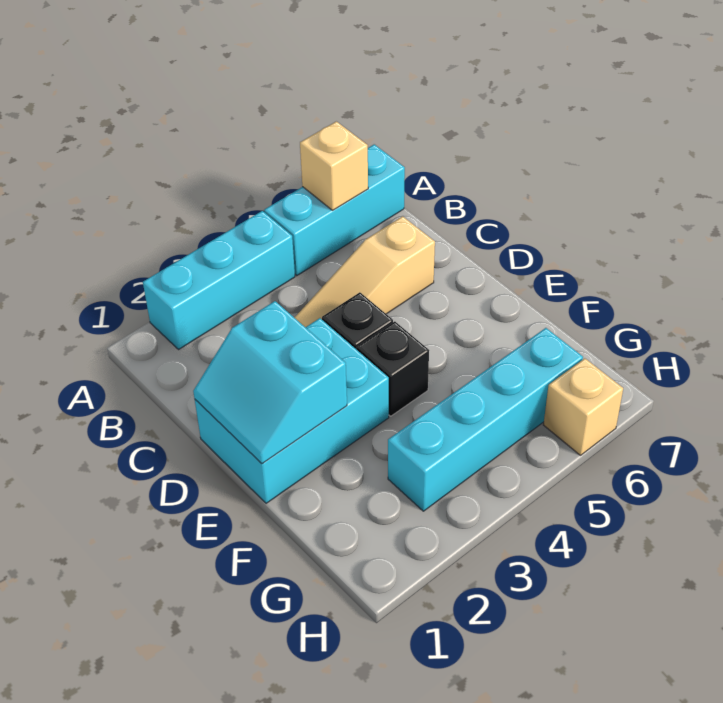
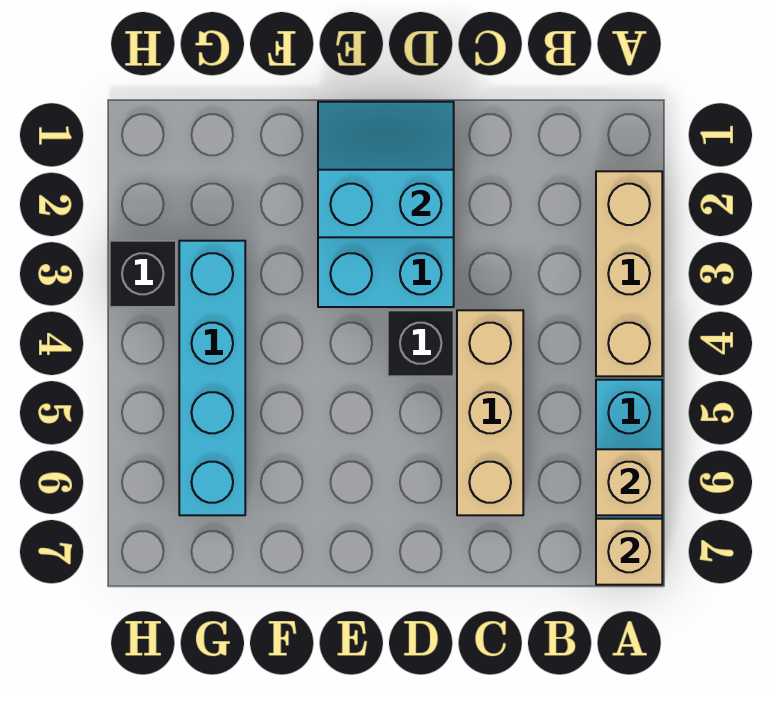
cyan 1x3 brick [143,211,295,350] -> tan 1x3 brick [596,171,662,376]
tan 1x3 slope [295,216,435,327] -> tan 1x3 brick [457,310,523,515]
black 1x1 brick [357,321,429,416] -> black 1x1 brick moved to [110,241,176,307]
tan 1x1 brick [543,358,623,455] -> tan 1x1 brick moved to [596,519,662,585]

